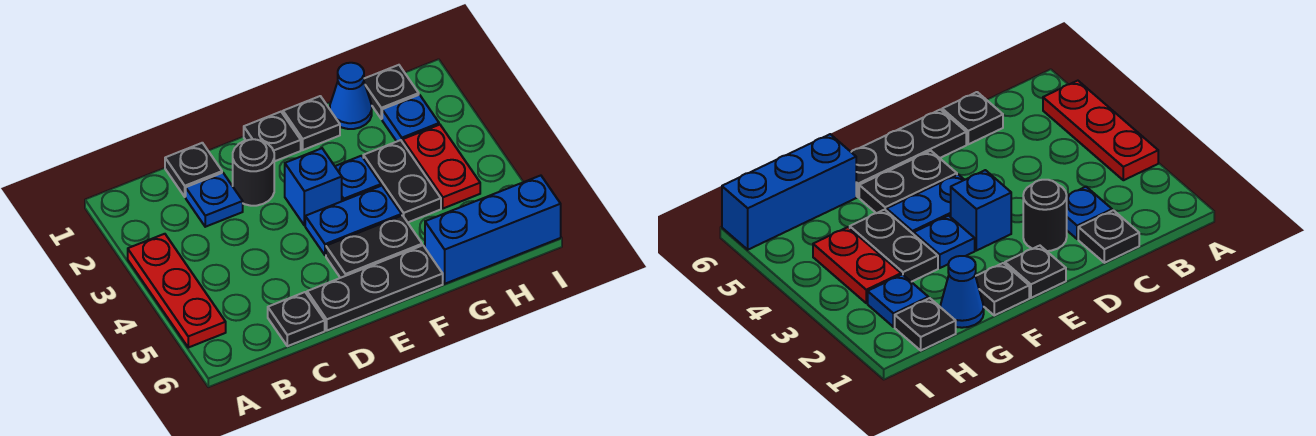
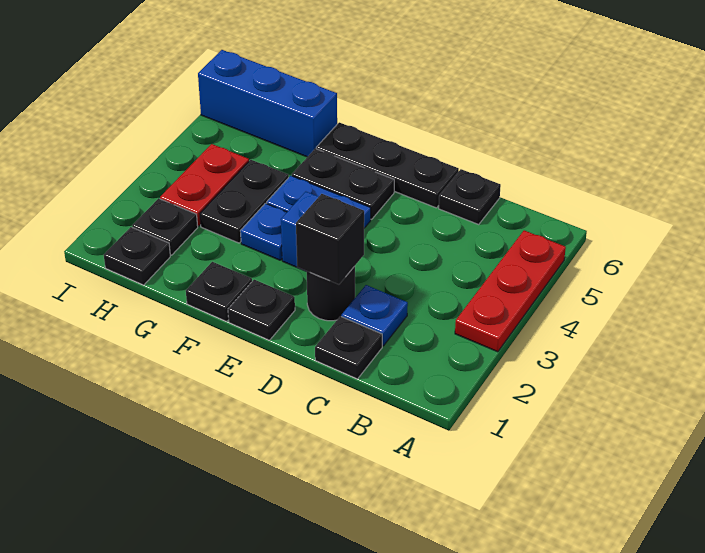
none -> black 1x1 brick [296,194,364,284]
blue 1x1 cone [330,63,372,129] -> none
blue 1x1 plate [382,95,439,142] -> black 1x1 plate [132,198,198,255]

